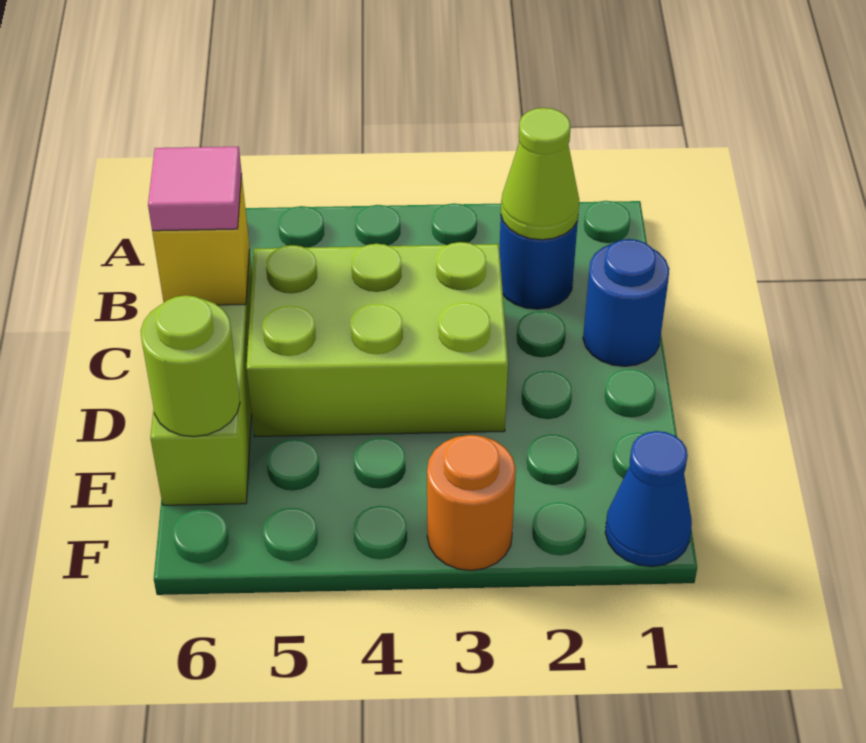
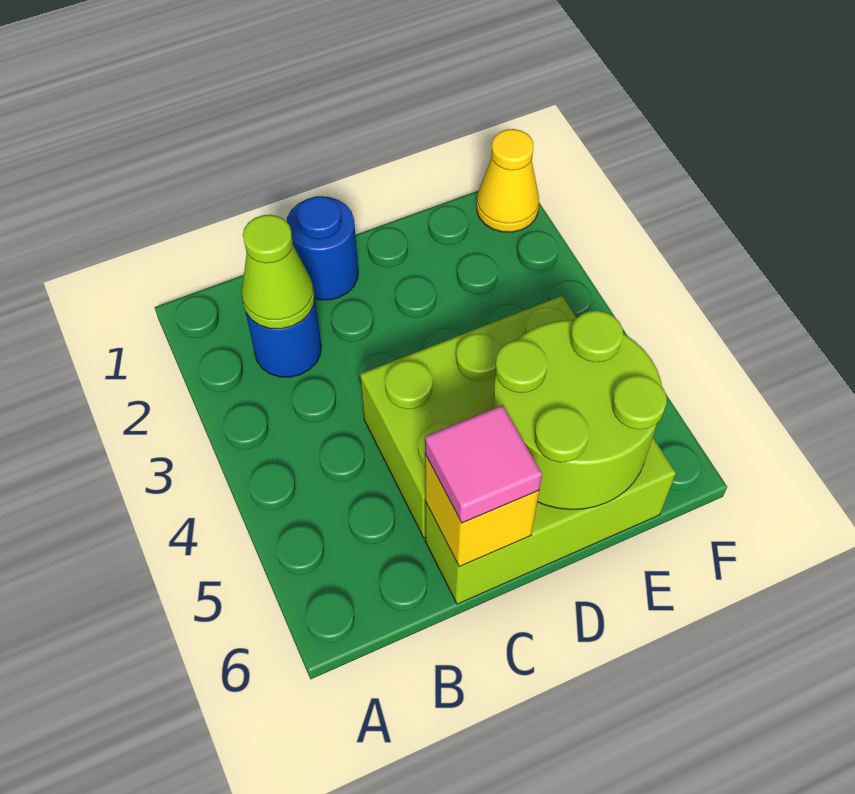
lime 2x3 brick [246,242,508,437] -> lime 2x3 brick turned to [360,296,577,538]
lime 1x1 round brick [141,295,240,437] -> lime 2x2 round brick [492,311,667,510]
blue 1x1 cone [605,431,692,567] -> yellow 1x1 cone [477,129,539,232]
orange 1x1 round brick [427,435,516,570] -> none

